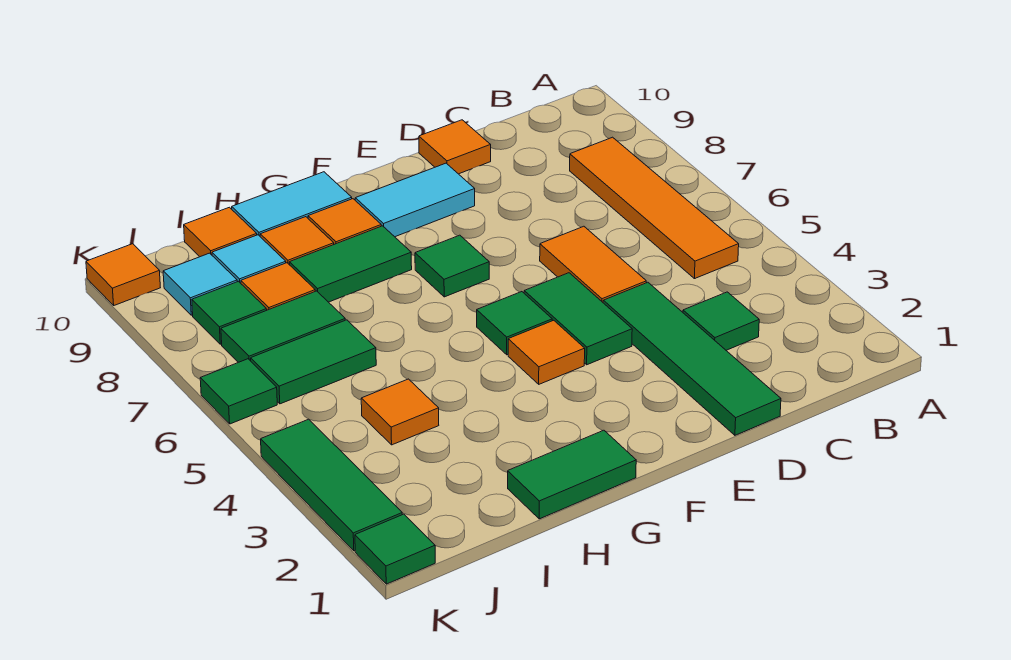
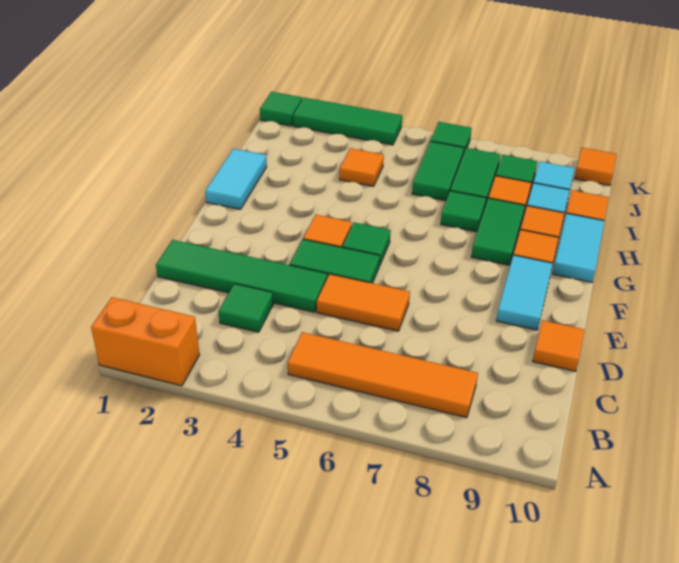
none -> orange 1x2 brick [91,297,200,386]
green 1x1 tile [415,235,489,297] -> green 1x1 tile moved to [441,191,486,232]
green 1x2 tile [508,430,636,519] -> cyan 1x2 tile [205,149,267,209]

